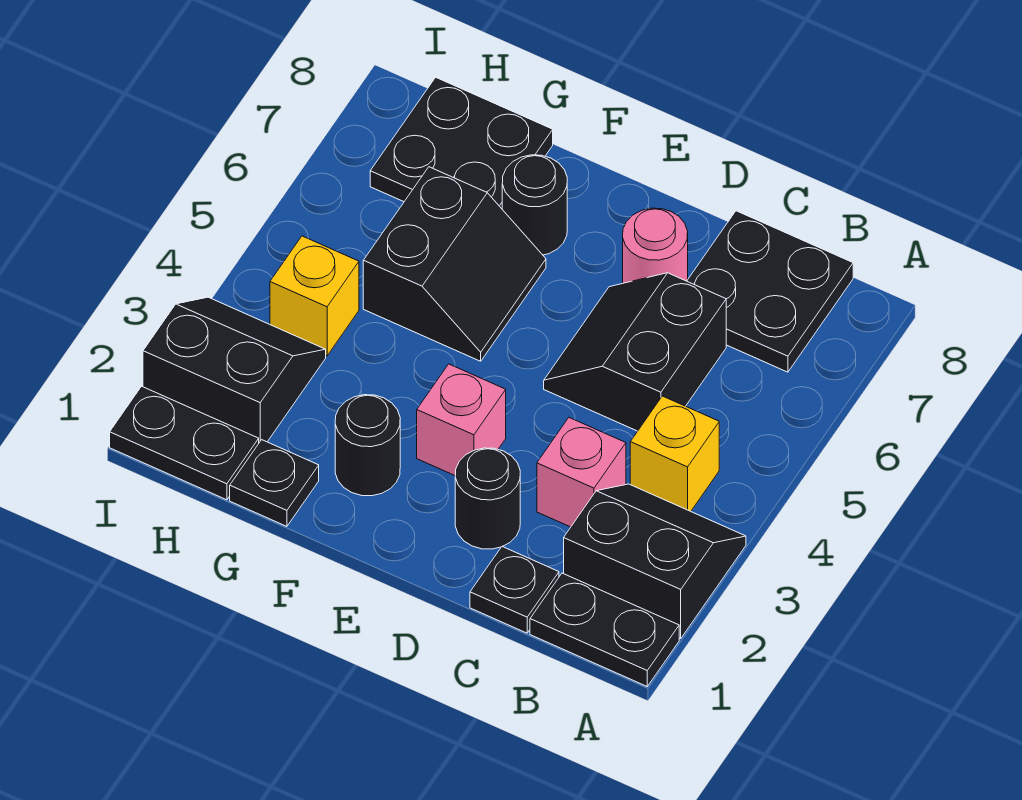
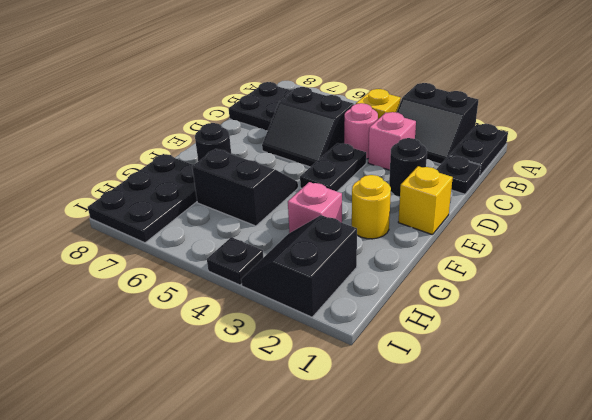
black 2x2 slope [564,484,746,639] -> black 2x2 slope turned to [396,83,478,164]
pink 1x1 round brick [623,208,688,283] -> pink 1x1 round brick moved to [344,103,378,159]
pink 1x1 brick [417,364,506,476] -> pink 1x1 brick moved to [288,182,342,233]
black 1x1 round brick [335,395,400,496] -> yellow 1x1 round brick [352,175,391,239]
black 1x1 plate [230,440,319,526] -> black 1x1 plate moved to [207,237,263,285]
black 2x2 plate [370,77,553,209] -> black 2x3 plate [88,154,197,243]
black 1x2 plate [110,386,259,500] -> black 1x2 plate moved to [300,143,366,191]
yellow 1x1 brick [270,236,359,356] -> yellow 1x1 brick moved to [398,166,453,235]

